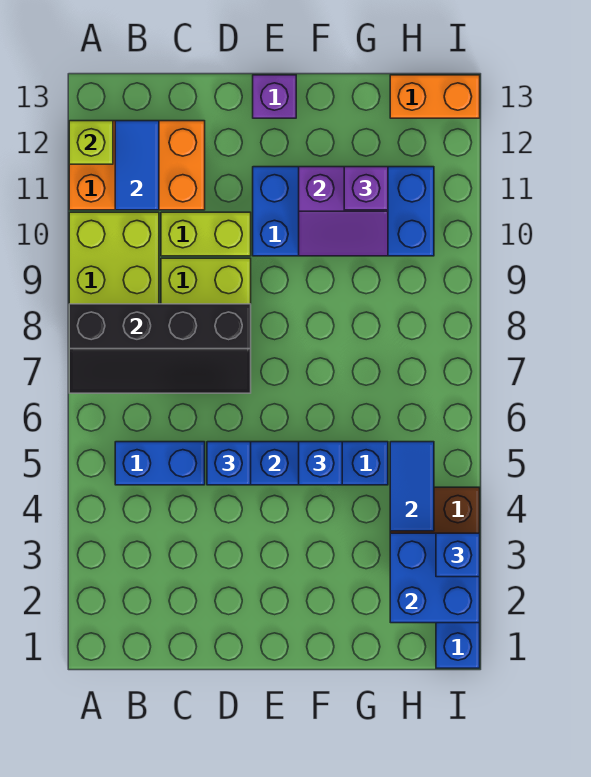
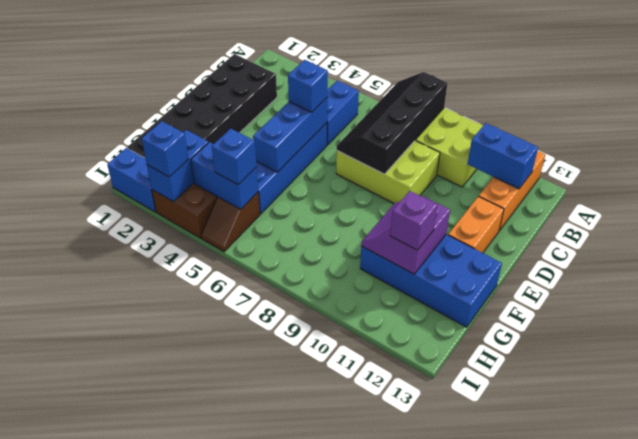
orange 2x3 brick [69,121,205,210] -> orange 1x3 brick [479,151,545,231]
lime 1x1 brick [69,121,113,164] -> none
blue 1x2 tile [115,121,159,210] -> blue 1x2 brick [468,123,538,189]
none -> black 2x6 brick [127,54,277,158]
lime 1x2 brick [161,212,251,256] -> none
blue 2x4 brick [253,167,434,256] -> blue 2x4 brick turned to [360,234,502,327]
purple 1x1 brick [253,75,296,118] -> none
blue 1x1 brick [299,442,342,485] -> blue 1x1 brick moved to [212,129,257,185]
blue 2x2 brick [390,533,480,623] -> blue 1x2 brick [147,130,208,202]
blue 1x2 tile [390,442,434,531] -> blue 1x2 brick [191,142,258,209]
none -> brown 1x2 slope [201,192,260,252]
orange 1x2 brick [390,75,480,118] -> orange 1x2 brick moved to [448,196,504,253]

